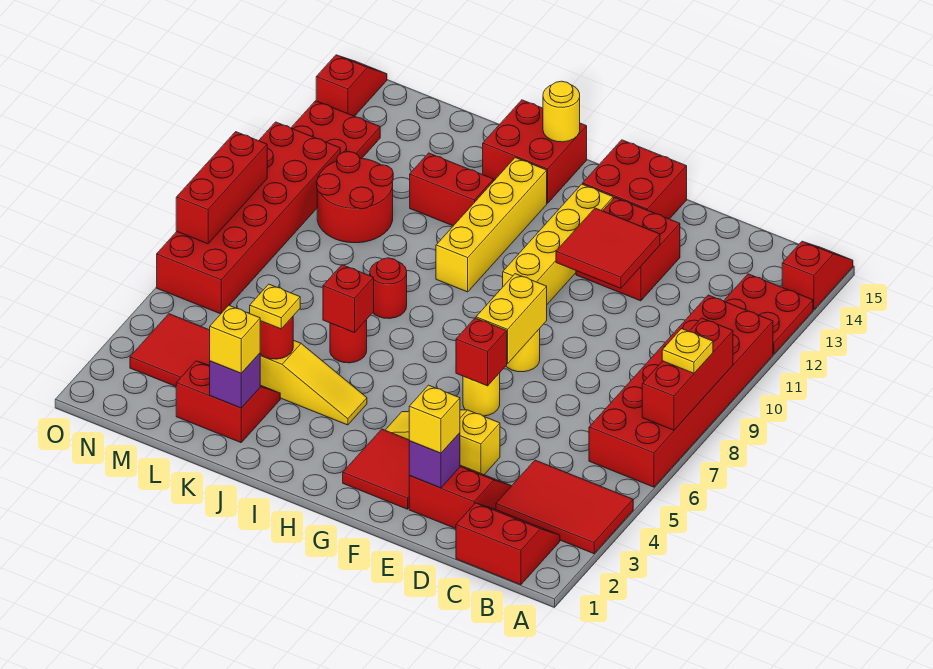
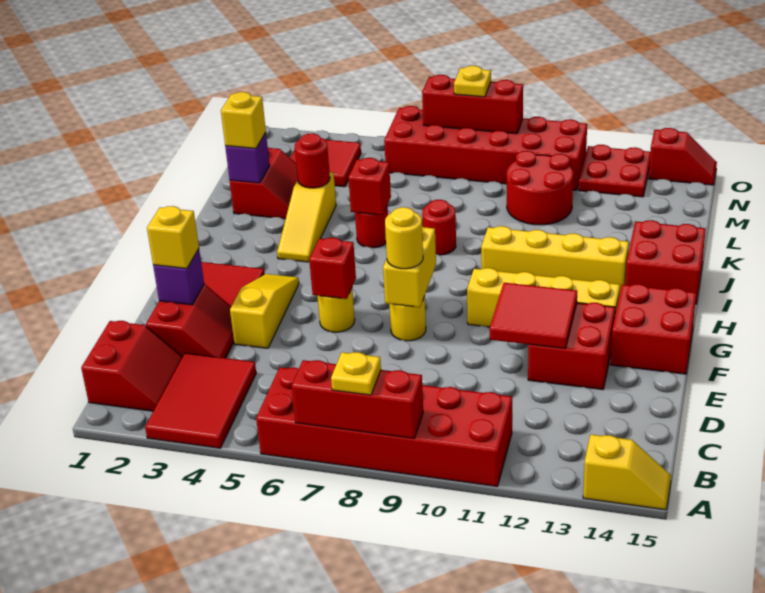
red 2x2 plate [724,274,813,354] -> none
red 1x2 slope [782,242,853,310] -> yellow 1x2 slope [583,434,671,510]
yellow 1x2 brick [476,274,547,364] -> yellow 1x2 brick turned to [383,226,436,307]
yellow 1x1 round brick [543,81,580,142] -> yellow 1x1 round brick moved to [385,207,423,269]
red 1x2 brick [410,153,494,226] -> none
yellow 1x1 plate [250,284,300,329] -> yellow 1x1 plate moved to [454,66,491,97]

